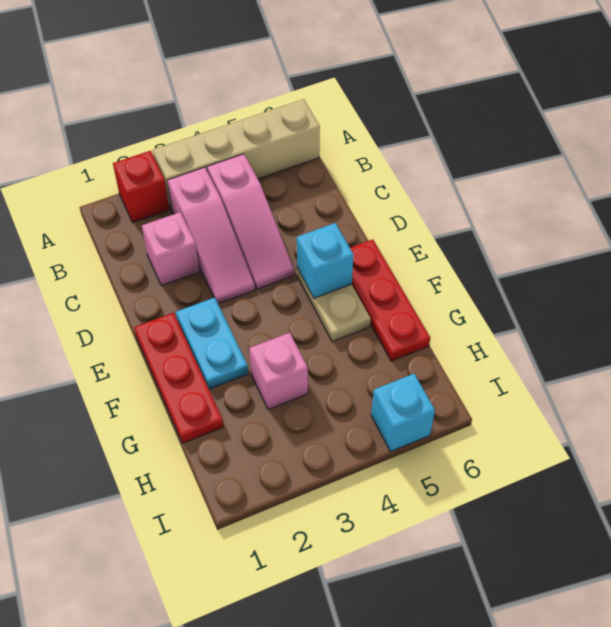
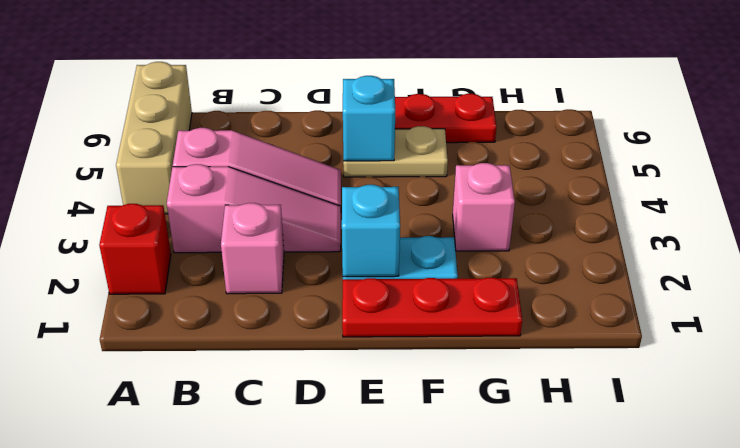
tan 1x4 brick [153,99,320,209] -> tan 1x3 brick [116,62,192,214]
cyan 1x1 brick [371,374,435,451] -> cyan 1x1 brick moved to [342,185,400,277]

